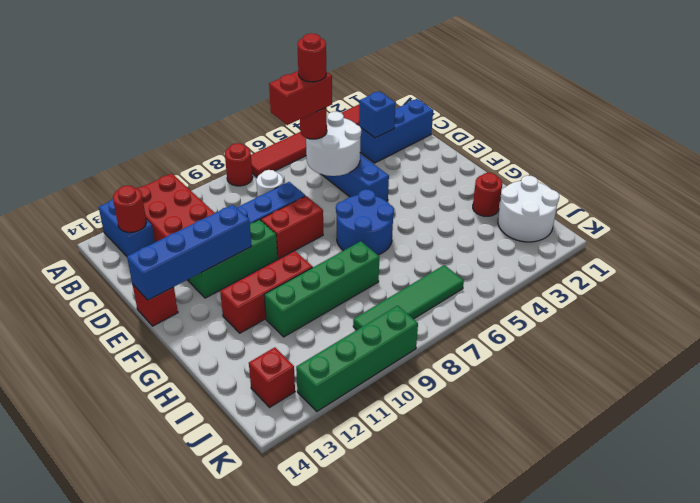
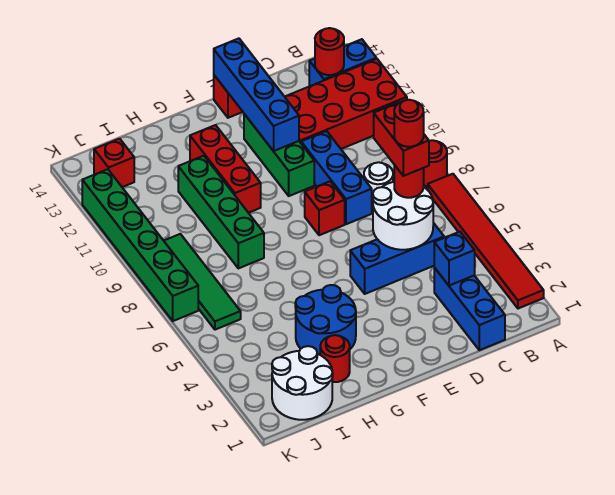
red 1x2 brick [261,196,323,259] -> red 1x1 brick [305,181,345,235]
blue 2x2 round brick [336,189,394,255] -> blue 2x2 round brick moved to [295,285,356,355]
green 1x4 brick [296,306,418,411] -> green 1x6 brick [82,169,198,321]

